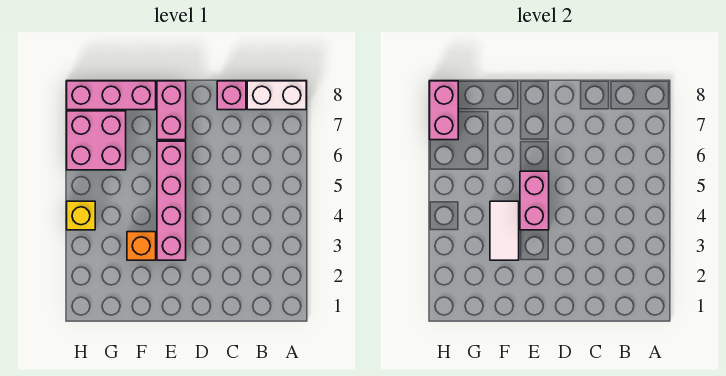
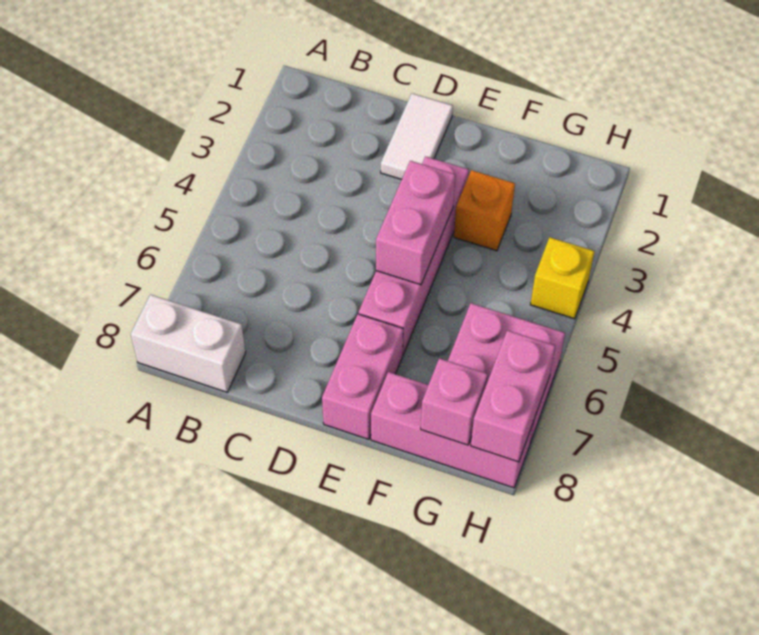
pink 1x1 brick [217,81,246,110] -> pink 1x1 brick moved to [421,358,488,445]
white 1x2 tile [490,201,519,260] -> white 1x2 tile moved to [381,93,453,179]

